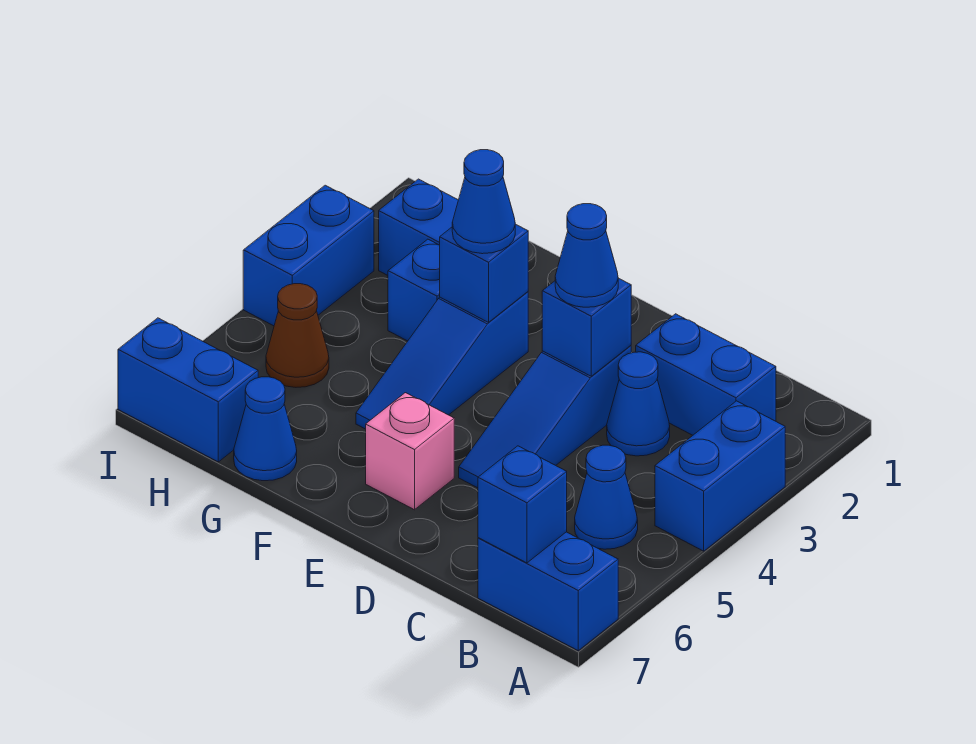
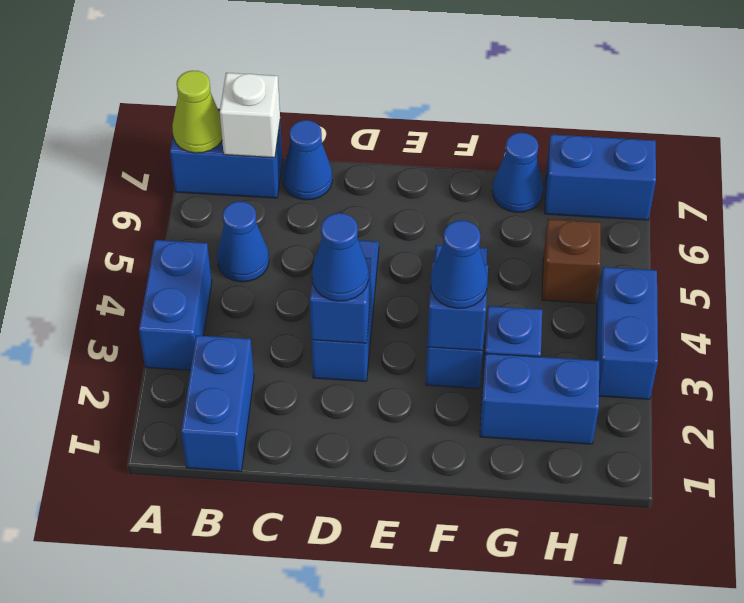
none -> lime 1x1 cone [172,71,222,153]
blue 1x2 brick [636,314,776,435] -> blue 1x2 brick turned to [181,335,254,471]
blue 1x1 brick [478,446,567,563] -> white 1x1 brick [220,73,280,158]
blue 1x1 cone [607,352,670,456] -> blue 1x1 cone moved to [282,120,332,200]
pink 1x1 brick [366,393,454,510] -> none
brown 1x1 cone [266,284,329,387] -> brown 1x1 brick [542,219,601,303]

